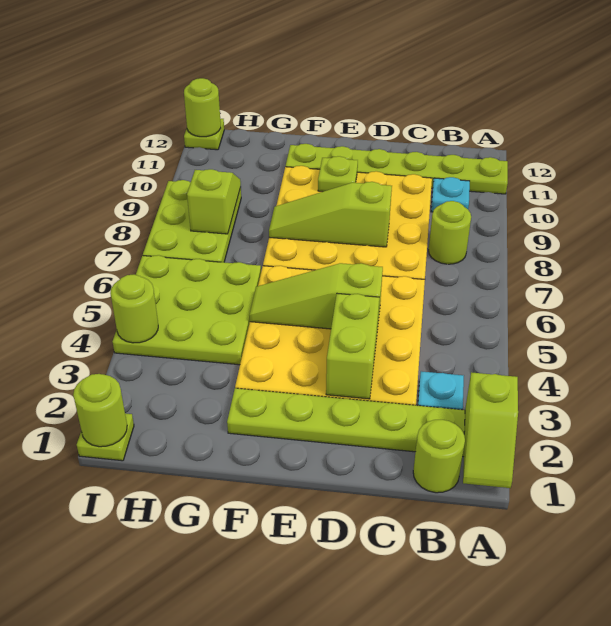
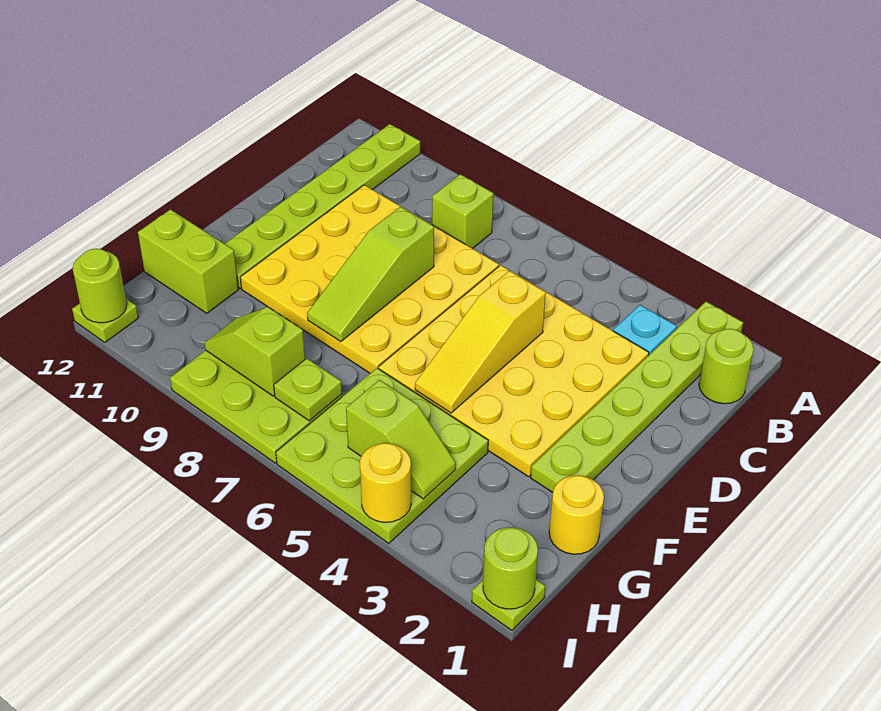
lime 1x2 slope [463,372,518,488] -> lime 1x2 slope moved to [346,380,456,499]
lime 1x1 round brick [429,201,471,264] -> lime 1x1 brick [432,174,493,249]
cyan 1x1 plate [431,177,470,212] -> none
lime 1x2 brick [326,294,379,399] -> lime 1x2 brick moved to [138,209,239,313]
lime 1x3 slope [249,263,383,329] -> yellow 1x3 slope [415,271,546,413]
lime 1x1 plate [318,156,358,192] -> lime 1x1 plate moved to [274,358,342,421]
none -> yellow 1x1 round brick [549,475,604,554]
lime 1x1 round brick [110,275,158,343] -> yellow 1x1 round brick [360,443,411,522]

